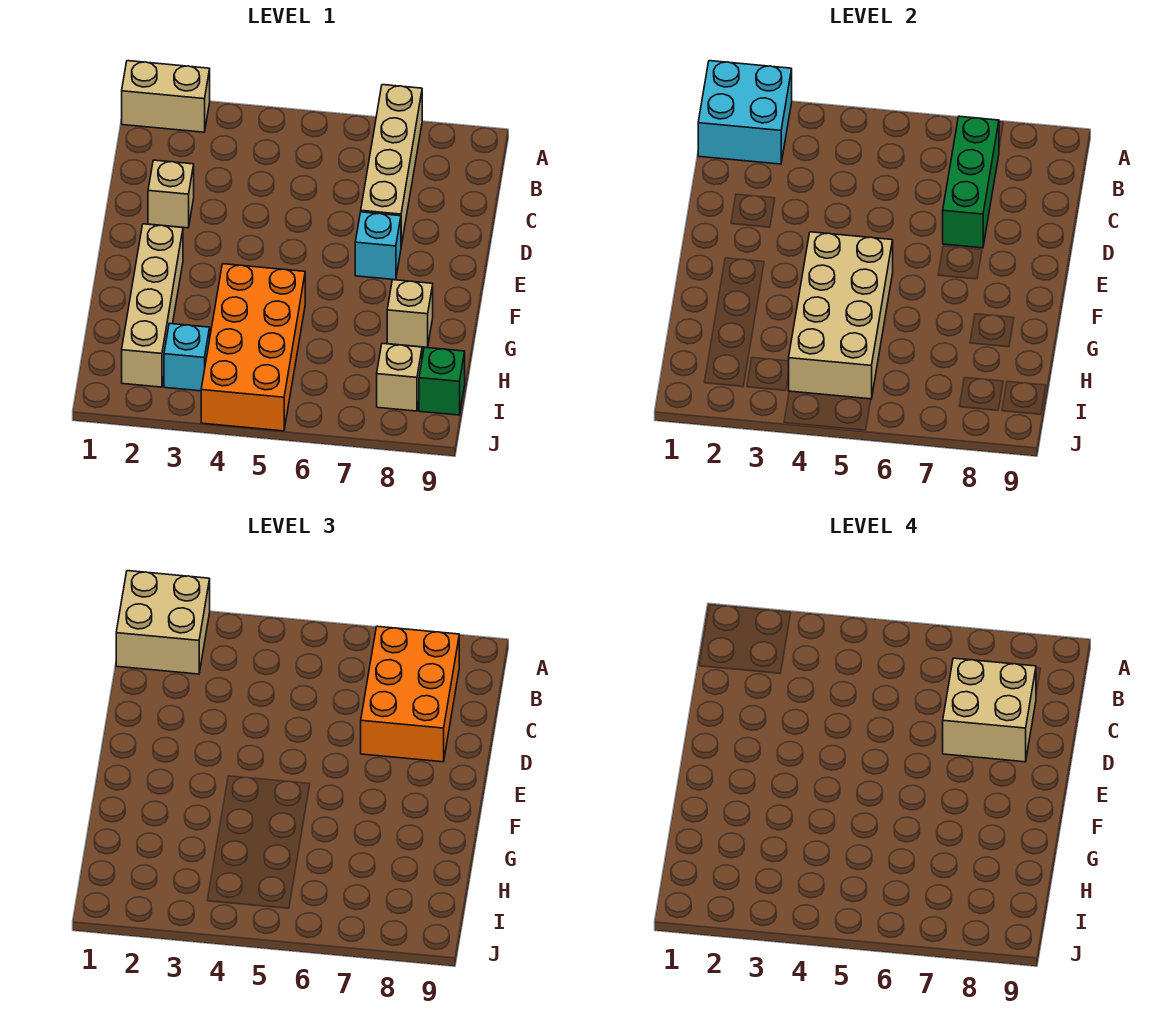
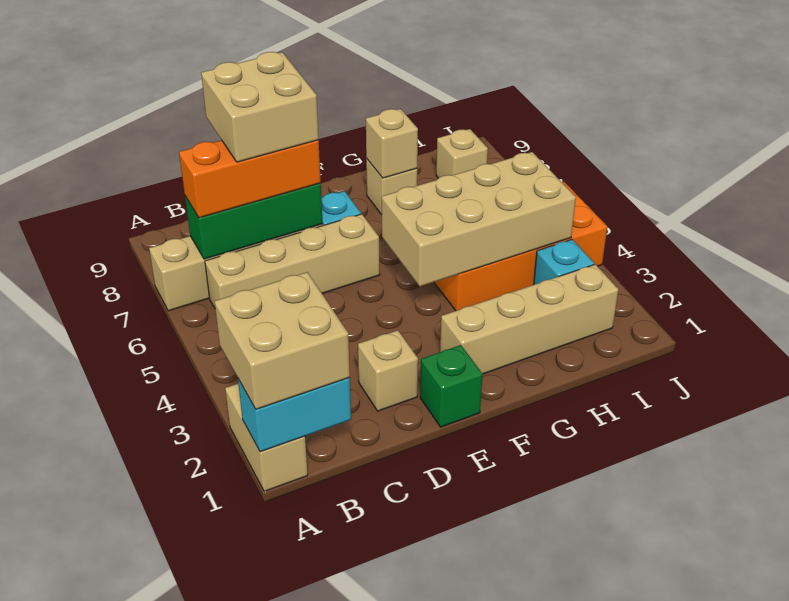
cyan 2x2 brick [698,61,792,164] -> cyan 1x2 brick [238,378,351,452]
none -> tan 1x4 brick [205,214,380,308]
orange 2x3 brick [361,626,459,762] -> orange 1x3 brick [179,140,321,218]
none -> tan 1x1 brick [366,109,418,178]
green 1x1 brick [419,347,465,415] -> green 1x1 brick moved to [420,345,483,427]

